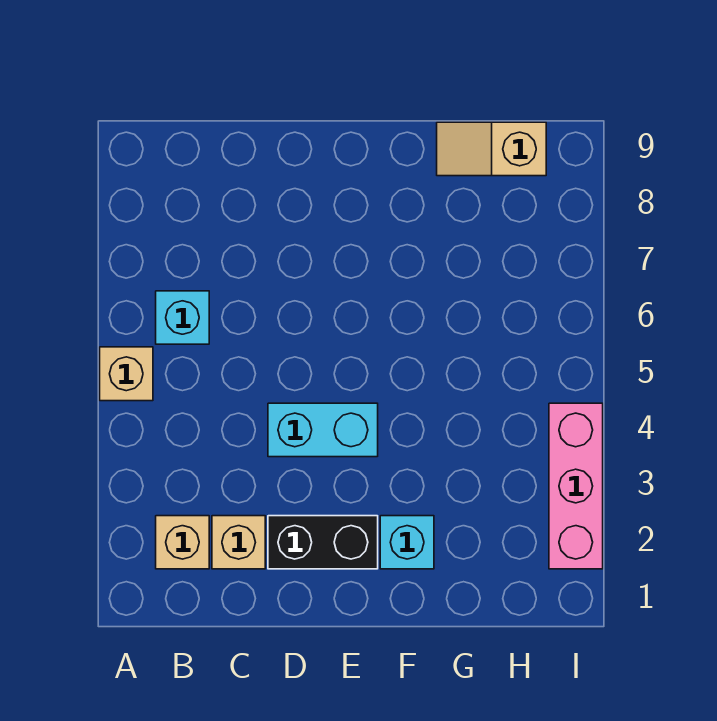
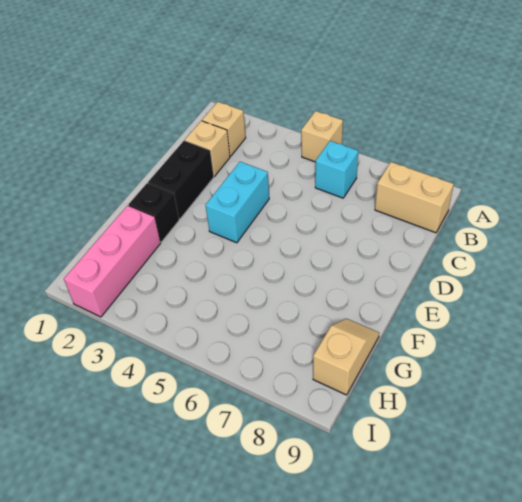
none -> tan 1x2 brick [375,162,454,233]
cyan 1x1 brick [380,516,434,569] -> black 1x1 brick [129,183,179,242]
pink 1x3 brick [549,403,603,569] -> pink 1x3 brick turned to [64,206,161,317]

